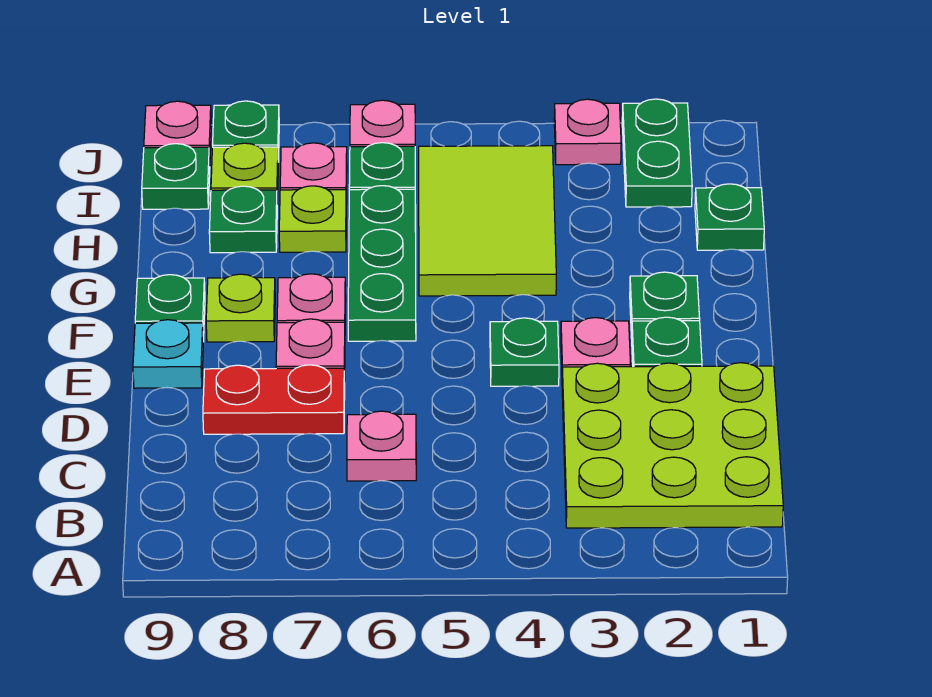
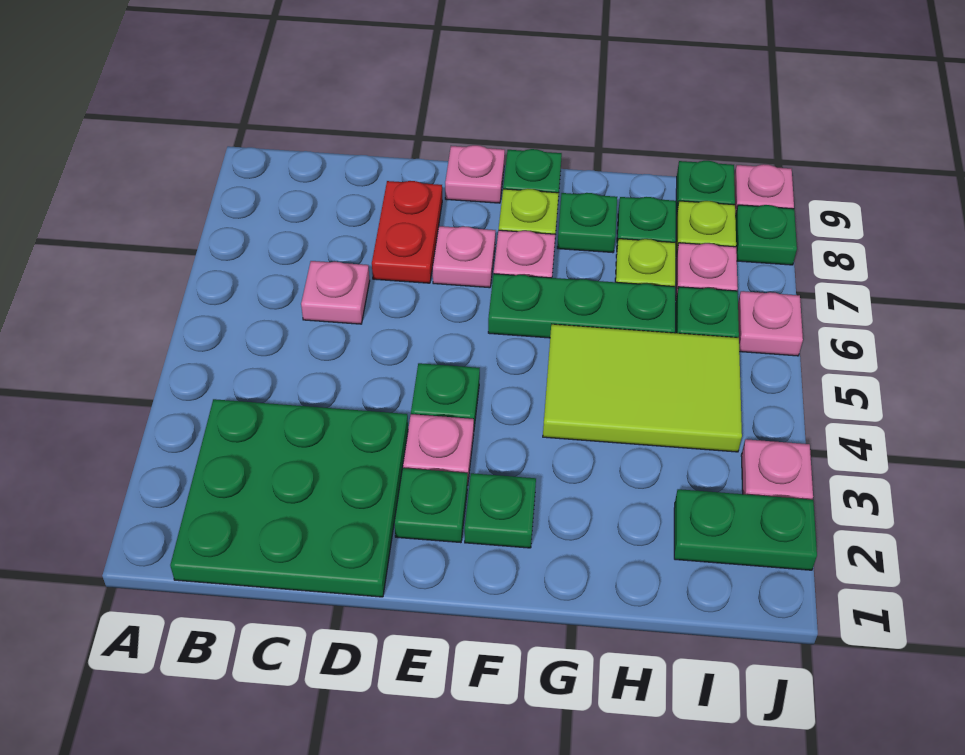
lime 3x3 plate [562,363,783,528] -> green 3x3 plate [170,399,408,597]
cyan 1x1 plate [133,320,203,388] -> pink 1x1 plate [445,145,505,203]
green 1x1 plate [695,184,764,250] -> green 1x1 plate moved to [557,193,617,253]

